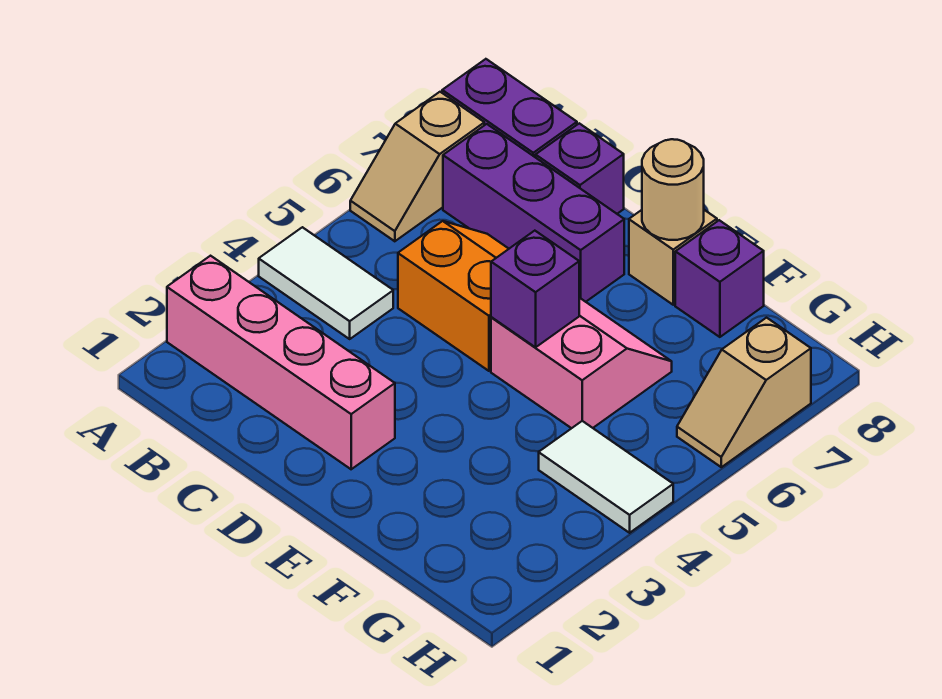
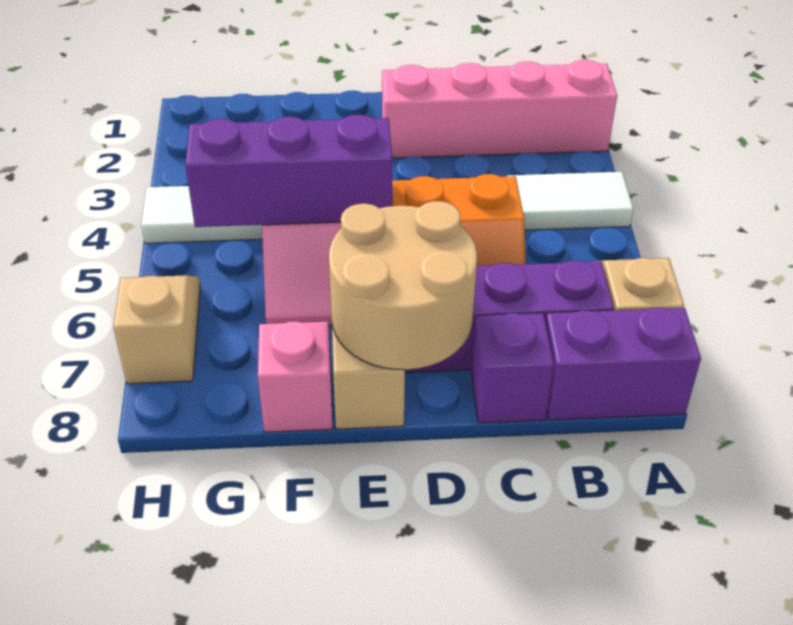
purple 1x1 brick [491,231,579,347] -> purple 1x3 brick [185,115,392,227]
tan 1x1 round brick [642,139,704,240] -> tan 2x2 round brick [329,201,477,370]
purple 1x1 brick [675,220,764,337] -> pink 1x1 brick [258,322,333,432]

